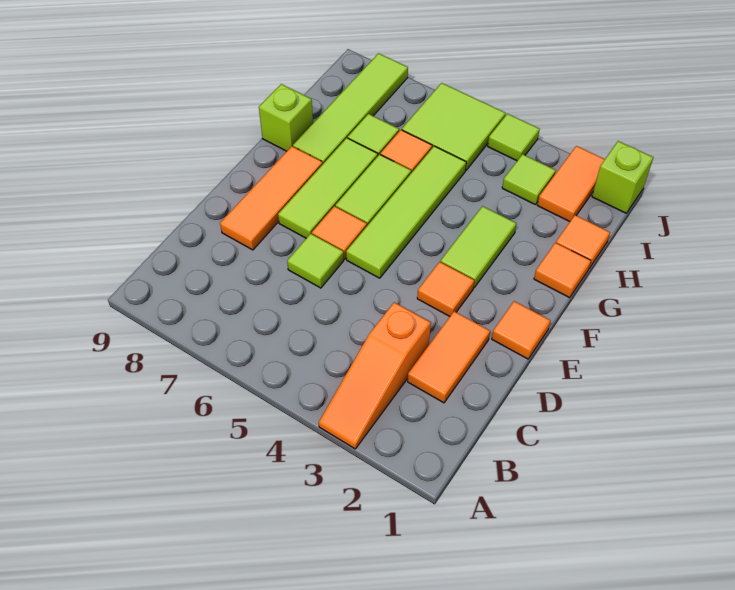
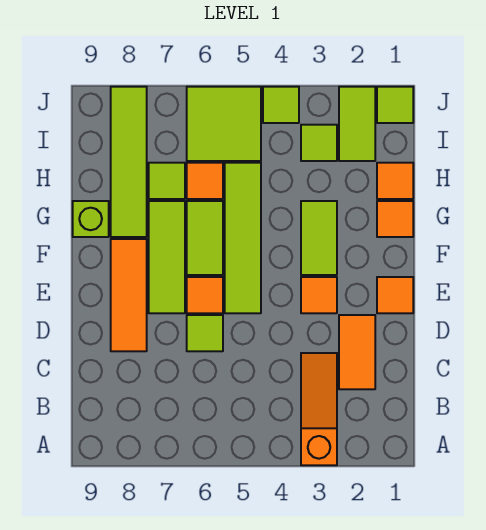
orange 1x3 slope [319,302,431,449] -> orange 1x3 slope turned to [301,353,337,465]
orange 1x2 tile [537,146,605,222] -> lime 1x2 tile [339,87,375,161]
lime 1x1 brick [592,141,653,213] -> lime 1x1 tile [377,87,413,123]

